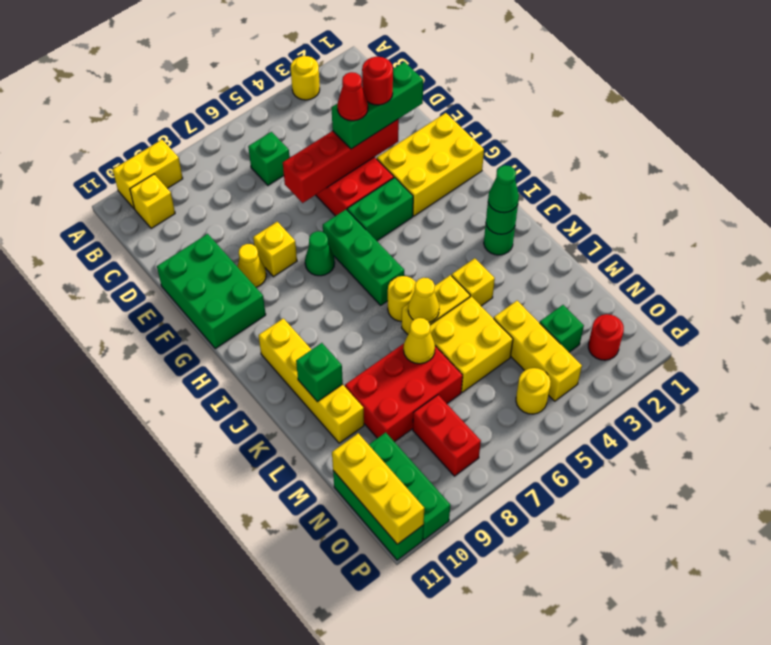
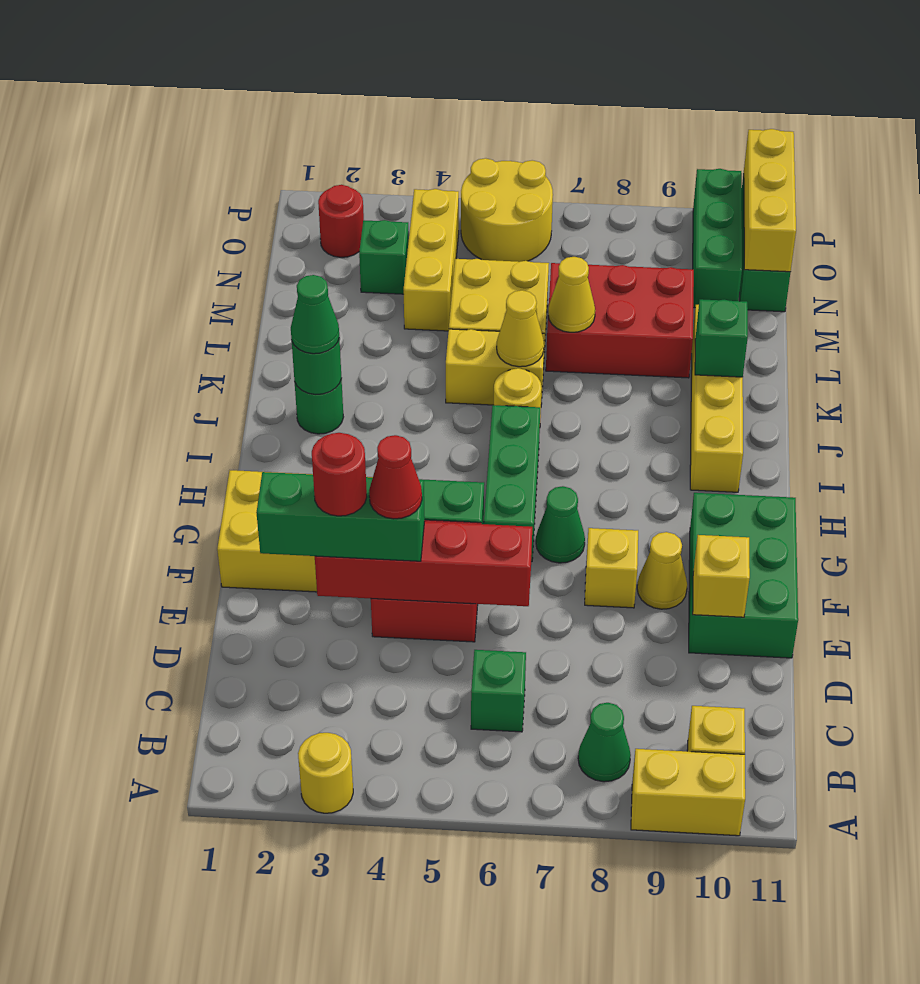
none -> green 1x1 cone [578,703,631,782]
yellow 1x1 brick [452,258,495,306] -> yellow 1x1 brick moved to [693,535,750,617]
red 1x2 brick [413,395,481,476] -> none
yellow 1x1 round brick [516,368,551,414] -> yellow 2x2 round brick [461,158,553,262]

